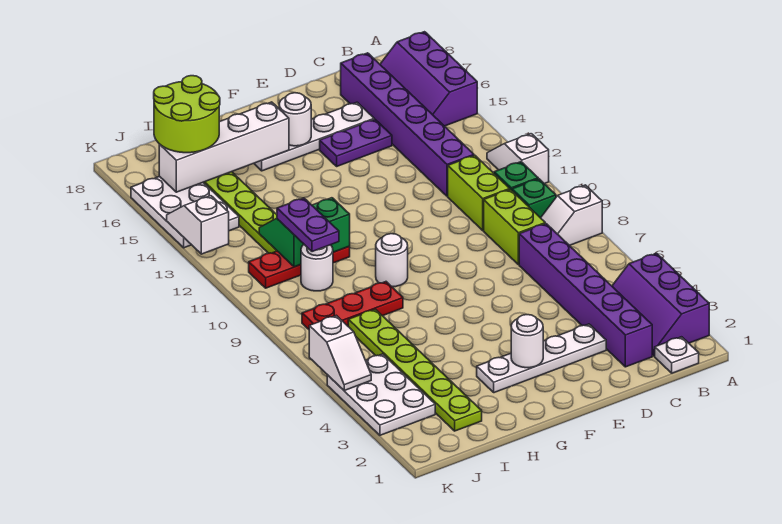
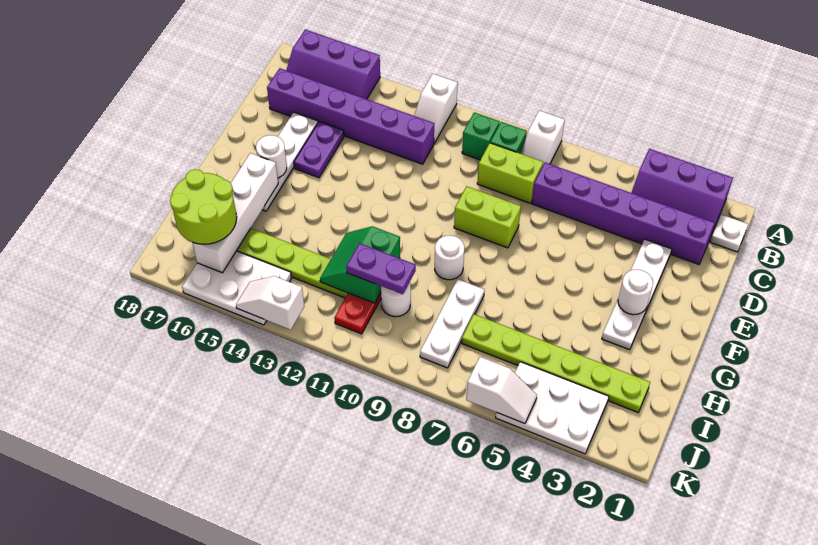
white 1x2 slope [487,134,549,184] -> white 1x2 slope turned to [414,74,458,143]
lime 1x2 brick [448,155,510,230] -> lime 1x2 brick moved to [454,186,521,248]
red 1x3 plate [302,282,403,329] -> white 1x3 plate [420,279,484,368]

